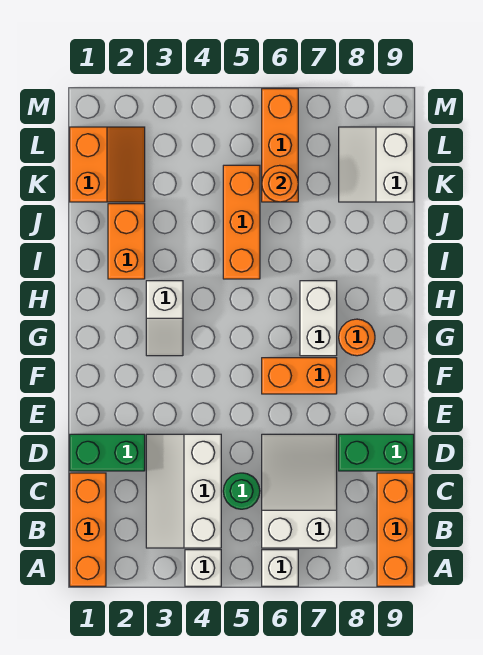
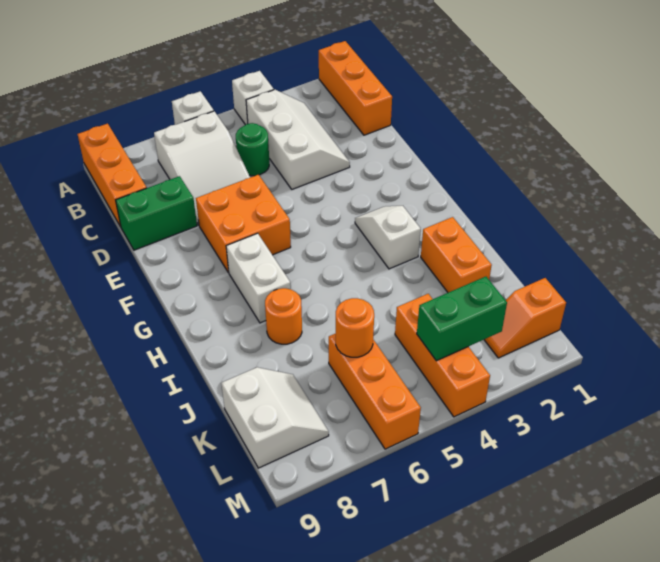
green 1x2 brick [70,434,145,471] -> green 1x2 brick moved to [417,277,507,361]
orange 1x2 brick [262,358,337,394] -> orange 2x2 brick [196,175,291,272]
orange 1x1 round brick [339,319,375,356] -> orange 1x1 round brick moved to [265,288,302,344]
orange 1x3 brick [223,165,260,279] -> orange 1x3 brick moved to [395,294,490,417]
orange 2x2 slope [70,127,145,202] -> orange 1x2 slope [484,278,566,358]

